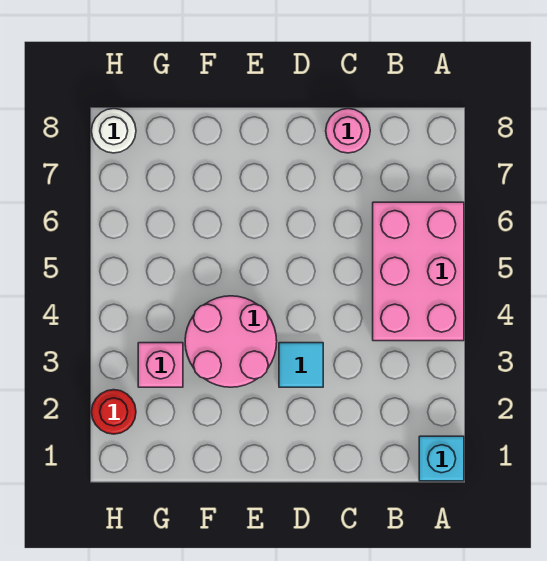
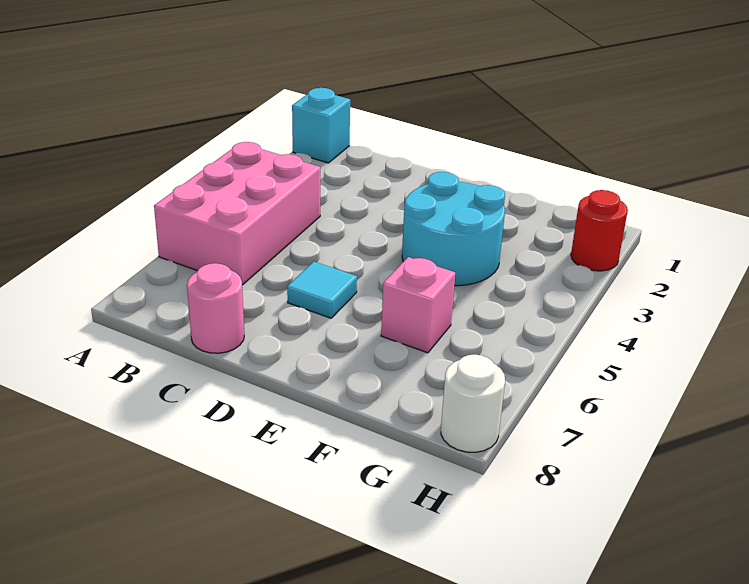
cyan 1x1 tile [279,343,323,387] -> cyan 1x1 tile moved to [287,262,357,318]
pink 2x2 round brick [185,296,277,387] -> cyan 2x2 round brick [402,172,505,286]
pink 1x1 brick [138,343,183,387] -> pink 1x1 brick moved to [381,257,455,353]

